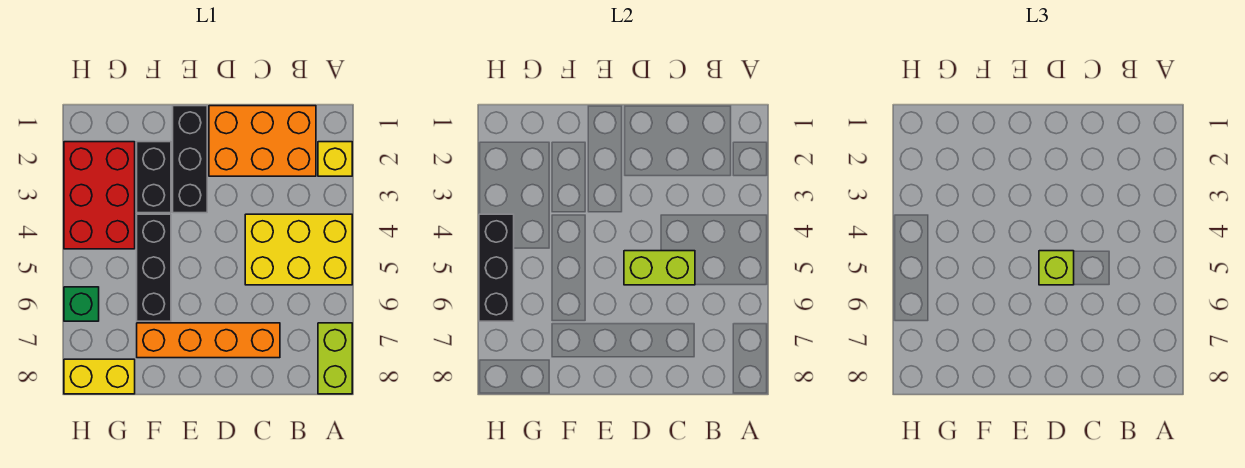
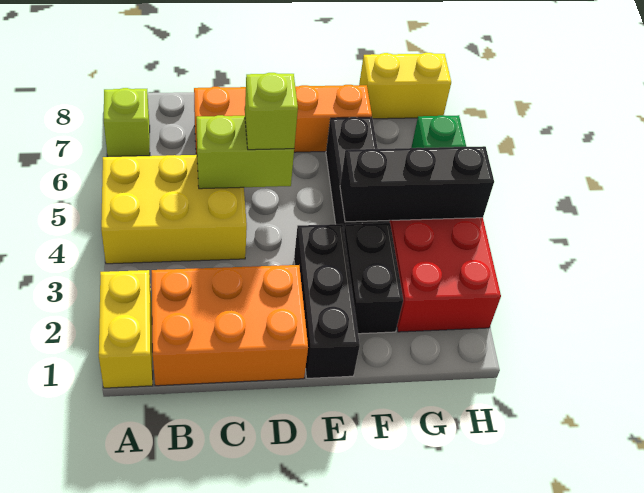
yellow 1x1 brick [318,142,352,176] -> yellow 1x2 brick [99,270,153,388]
lime 1x2 brick [318,323,352,394] -> lime 1x1 brick [104,88,150,156]
black 1x3 brick [479,214,514,321] -> black 1x3 brick turned to [340,146,494,222]

